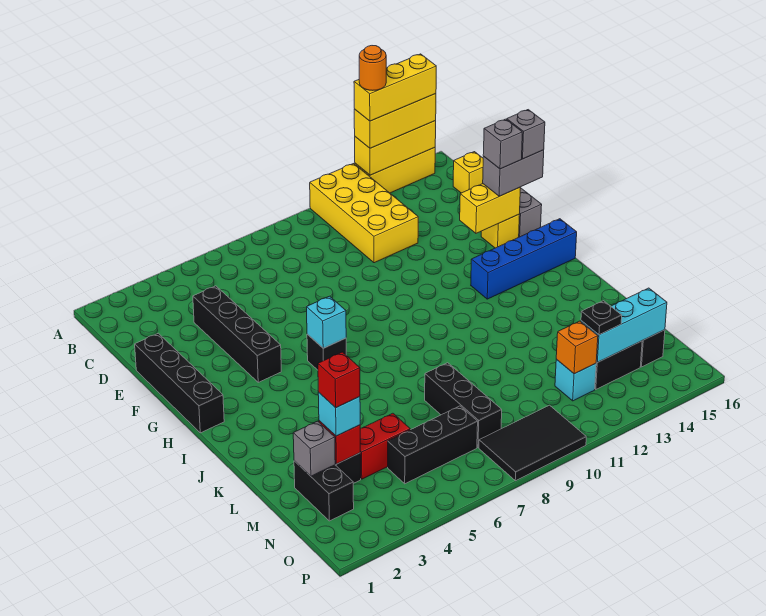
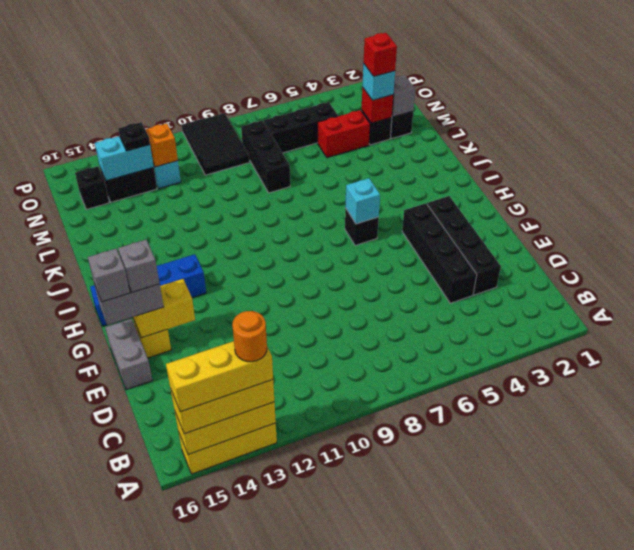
yellow 2x4 brick [310,164,418,263] -> none
yellow 1x1 brick [453,152,483,193] -> none
black 1x4 brick [135,333,224,433] -> black 1x4 brick moved to [427,196,501,295]
cyan 1x3 brick [581,288,667,362] -> cyan 1x2 brick [95,136,154,181]
black 2x3 tile [479,405,586,481] -> black 2x3 tile turned to [182,113,250,175]

